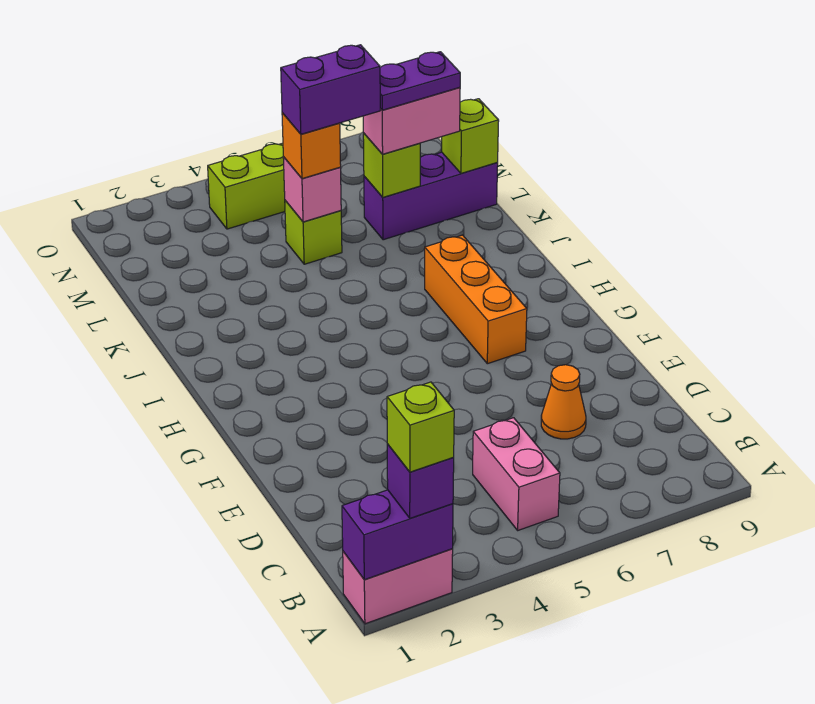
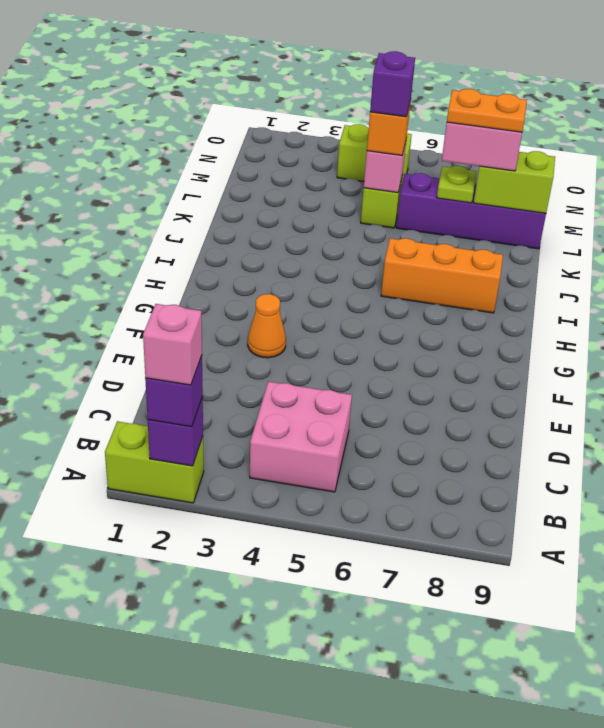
pink 1x2 brick [343,549,453,624] -> lime 1x2 brick [105,421,204,503]
purple 1x2 brick [342,490,453,580] -> purple 1x1 brick [148,397,203,466]
lime 1x1 brick [387,382,454,472] -> pink 1x1 brick [143,304,202,385]
pink 1x2 brick [473,418,560,530] -> pink 2x2 brick [250,382,352,492]
orange 1x1 cone [541,365,586,439] -> orange 1x1 cone moved to [248,294,286,358]
orange 1x3 brick [425,235,527,364] -> orange 1x3 brick turned to [381,238,503,313]
purple 1x2 brick [281,45,380,134] -> purple 1x1 brick [370,51,415,117]
purple 1x3 brick [364,152,498,240] -> purple 1x4 brick [396,173,546,249]
lime 1x1 brick [363,133,420,197] -> lime 1x1 plate [437,166,477,203]
purple 1x2 plate [380,52,460,110] -> orange 1x2 plate [447,89,527,132]
lime 1x1 brick [442,99,499,173] -> lime 1x2 brick [474,151,555,213]

